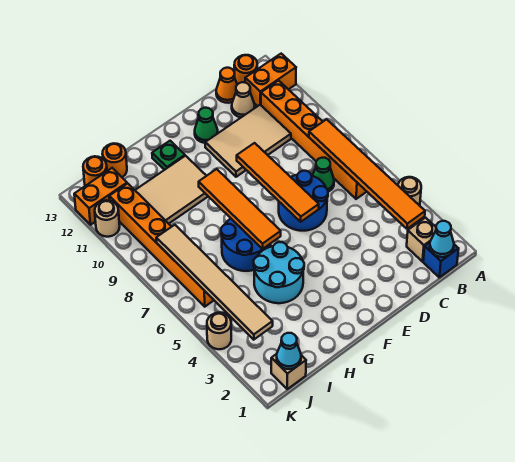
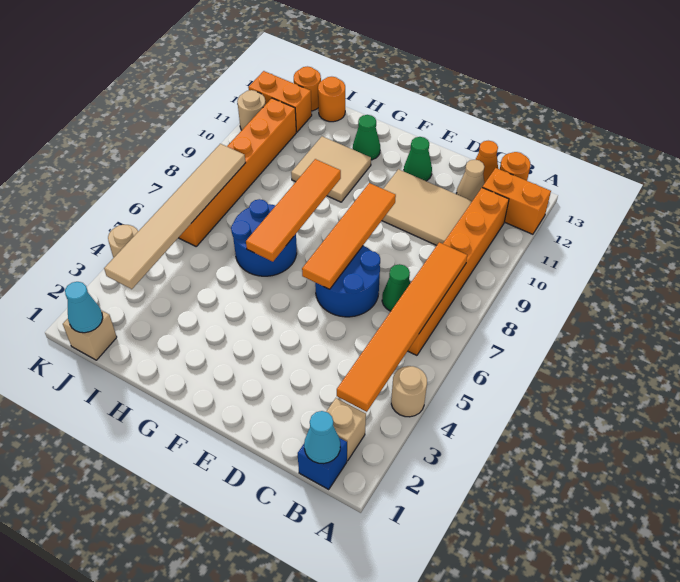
cyan 2x2 round brick [254,242,304,303] -> none
tan 2x3 tile [135,156,208,224] -> tan 2x2 tile [291,136,371,202]
green 1x1 plate [152,141,185,170] -> green 1x1 cone [353,115,380,160]

